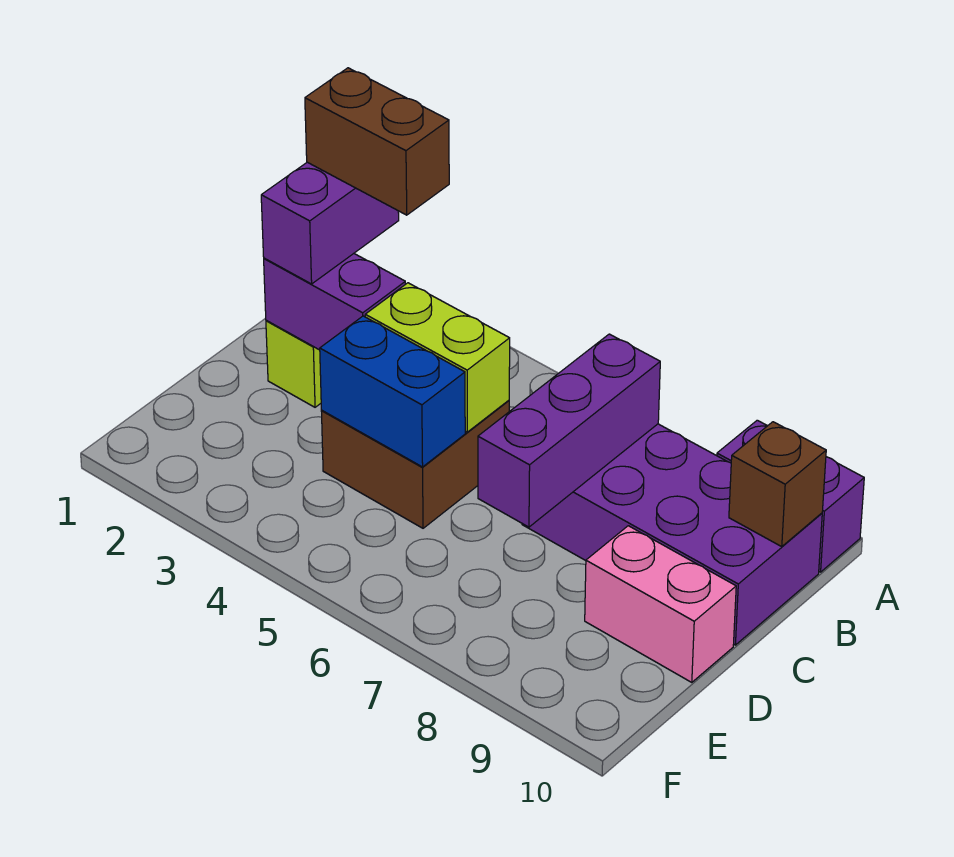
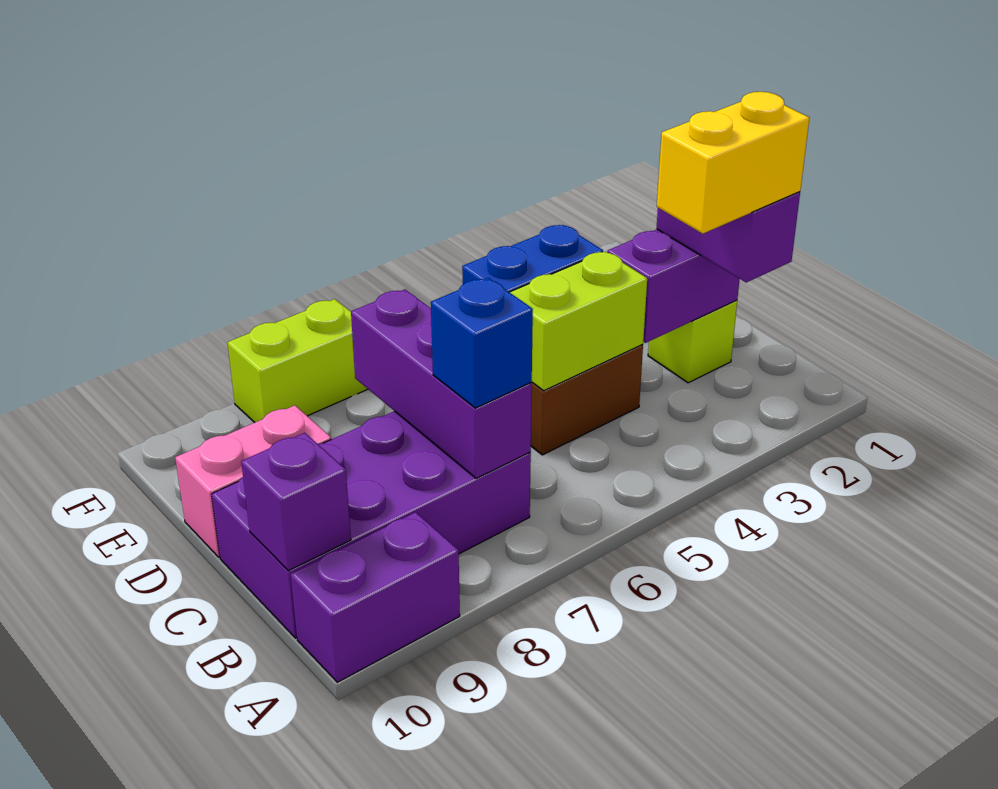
brown 1x2 brick [305,68,449,215] -> yellow 1x2 brick [657,92,809,233]
none -> blue 1x1 brick [431,278,533,408]
brown 1x1 brick [729,422,826,546] -> purple 1x1 brick [241,433,351,571]
none -> lime 1x2 brick [227,299,368,422]

